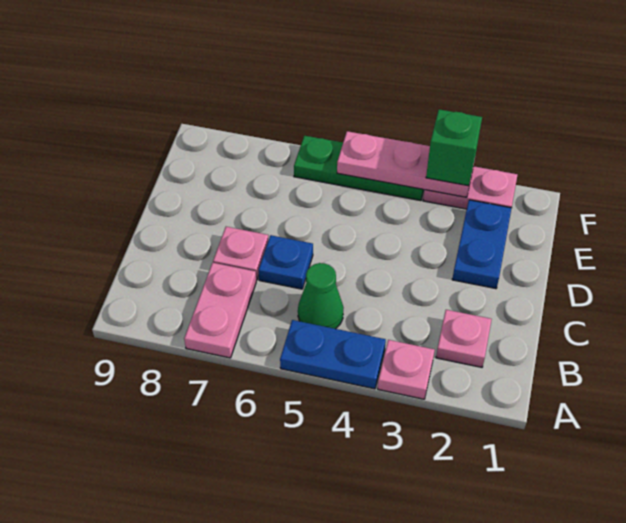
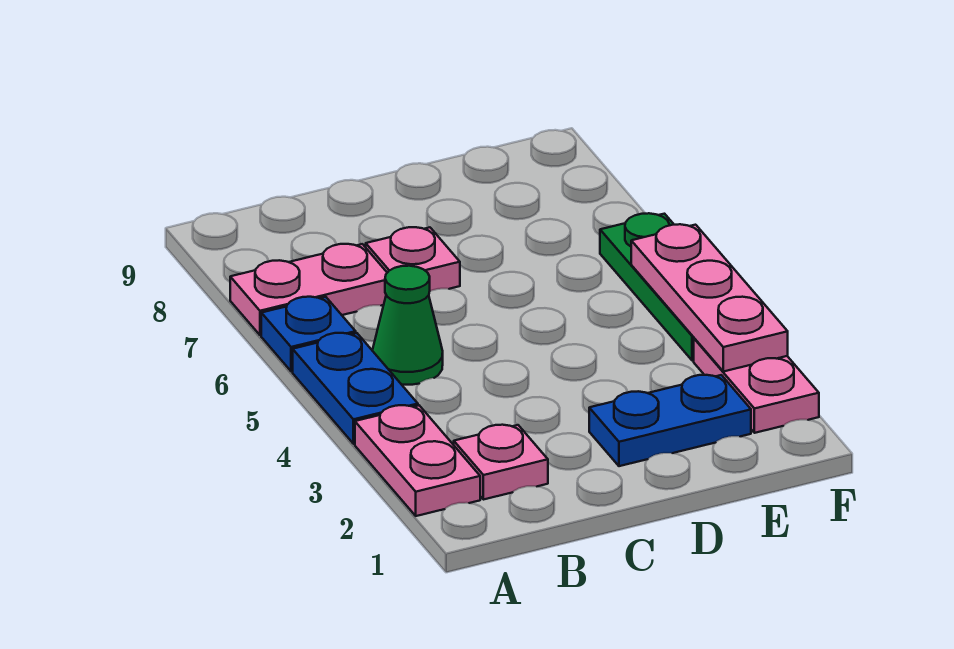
pink 1x1 plate [378,340,435,399] -> pink 1x2 plate [355,405,480,516]
blue 1x1 plate [259,235,313,289] -> blue 1x1 plate moved to [261,297,356,371]
green 1x1 brick [426,109,482,186] -> none

